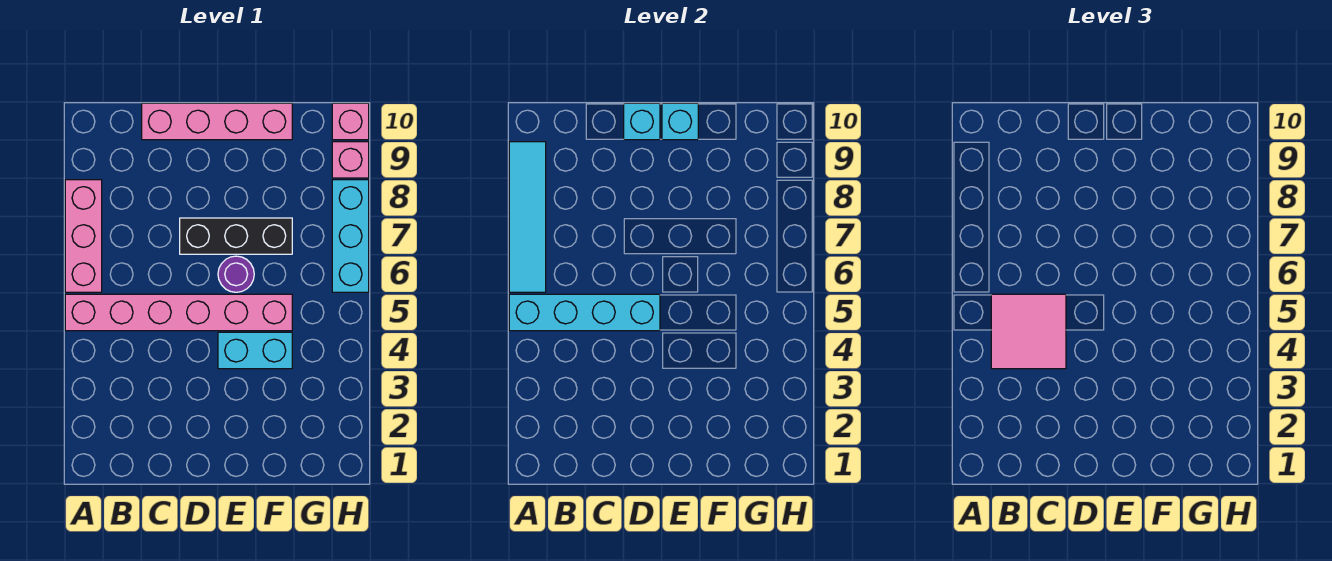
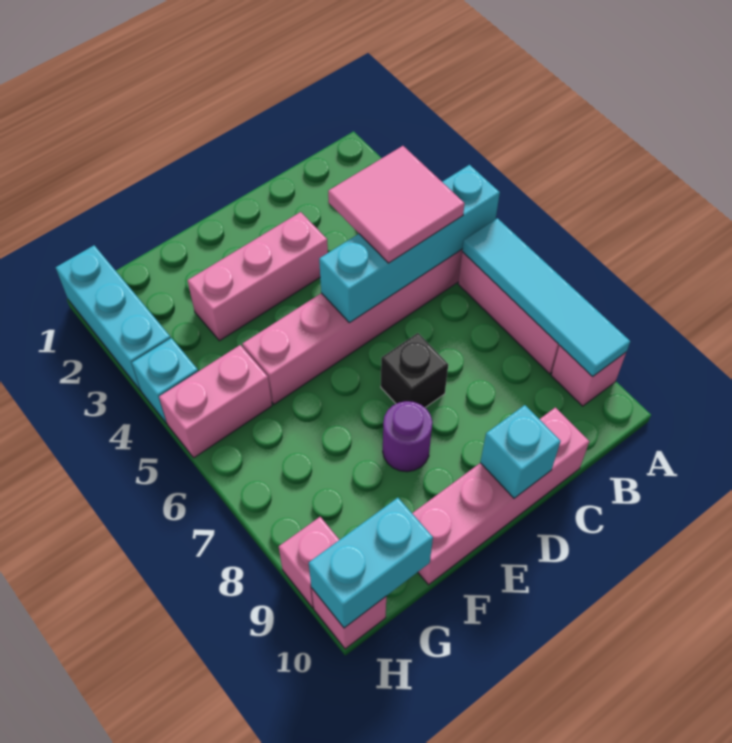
none -> pink 1x1 brick [551,346,626,406]
none -> pink 1x3 brick [187,212,328,341]
black 1x3 brick [180,218,292,254] -> black 1x1 brick [381,333,448,407]
cyan 1x2 brick [218,332,292,369] -> cyan 1x2 brick moved to [309,498,433,628]
purple 1x1 round brick [218,256,254,292] -> purple 1x1 round brick moved to [383,401,432,472]
cyan 1x1 brick [662,103,698,140] -> cyan 1x1 brick moved to [132,338,198,424]
none -> pink 1x2 brick [159,345,272,458]
cyan 1x3 brick [332,180,369,292] -> cyan 1x3 brick moved to [56,245,171,391]

